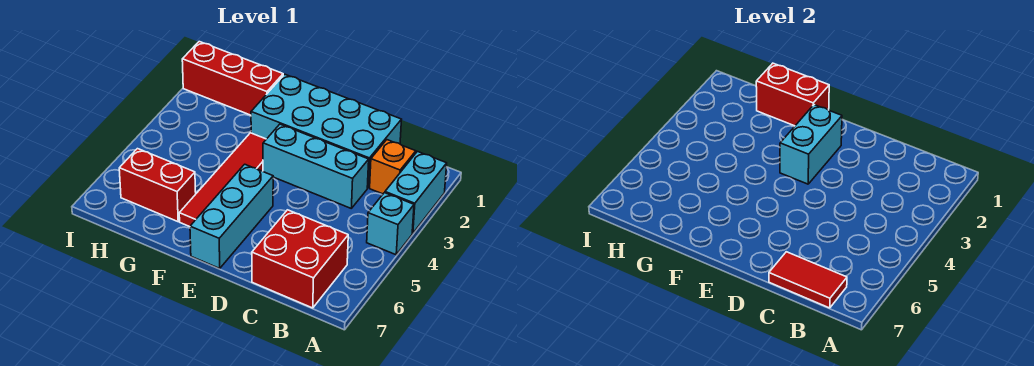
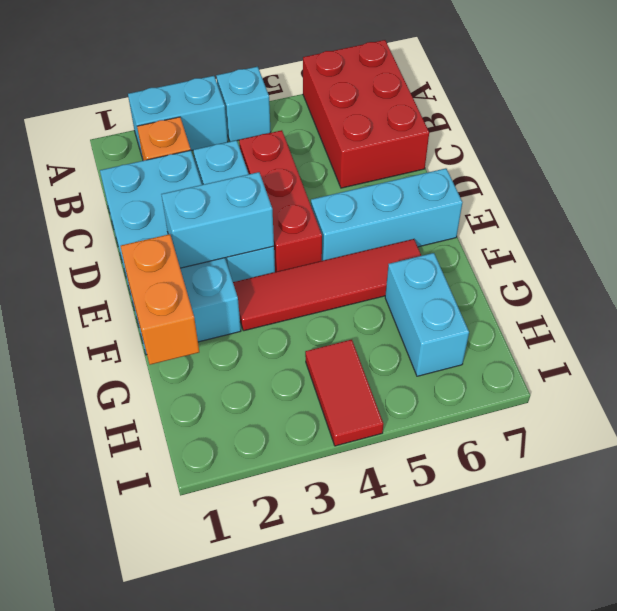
red 2x2 brick [252,210,348,308] -> red 2x3 brick [303,40,429,188]
red 1x2 tile [769,252,847,308] -> red 1x2 tile moved to [305,340,383,446]
red 1x2 brick [756,63,829,126] -> orange 1x2 brick [121,234,199,365]
red 1x3 brick [182,42,283,115] -> red 1x3 brick moved to [239,130,322,272]
red 1x2 brick [119,149,196,222] -> cyan 1x2 brick [385,253,469,376]

